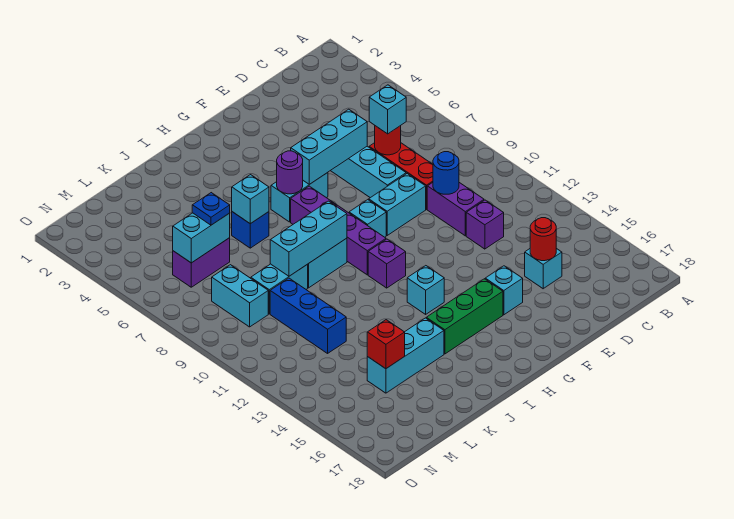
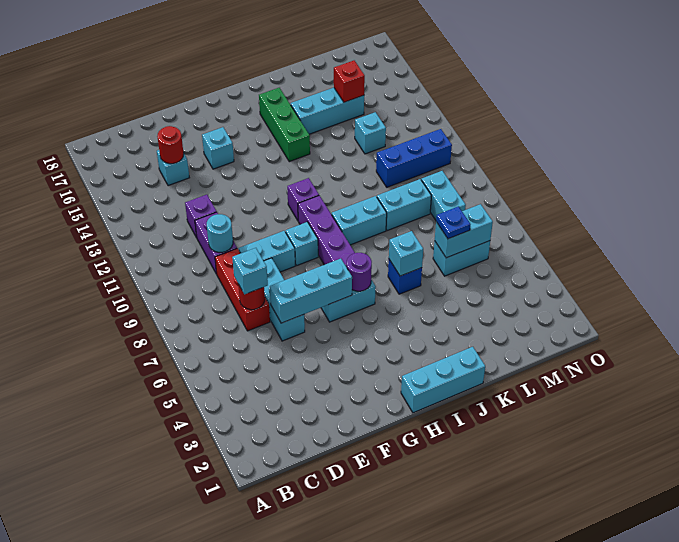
blue 1x1 round brick [433,152,459,194] -> cyan 1x1 round brick [207,214,233,252]
green 1x3 brick [426,279,503,354] -> green 1x3 brick turned to [259,88,310,162]
cyan 1x1 brick [407,266,444,314] -> cyan 1x1 brick moved to [355,112,386,154]
cyan 1x3 brick [270,201,347,276] -> cyan 1x3 brick moved to [401,347,485,413]
purple 1x2 brick [173,238,230,287] -> cyan 1x2 brick [433,241,490,276]
blue 1x3 brick [270,278,346,353] -> blue 1x3 brick turned to [376,129,452,187]

